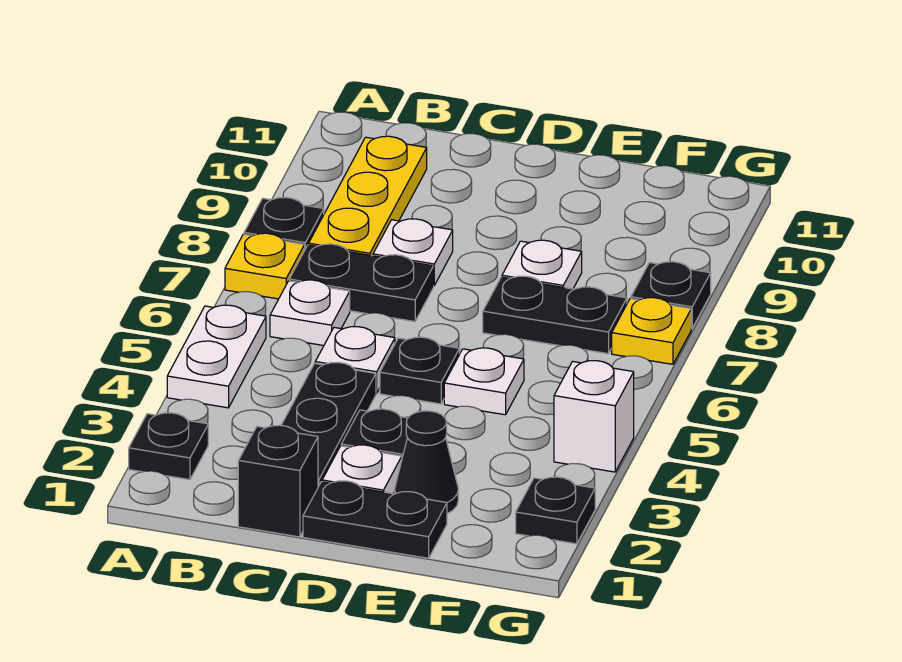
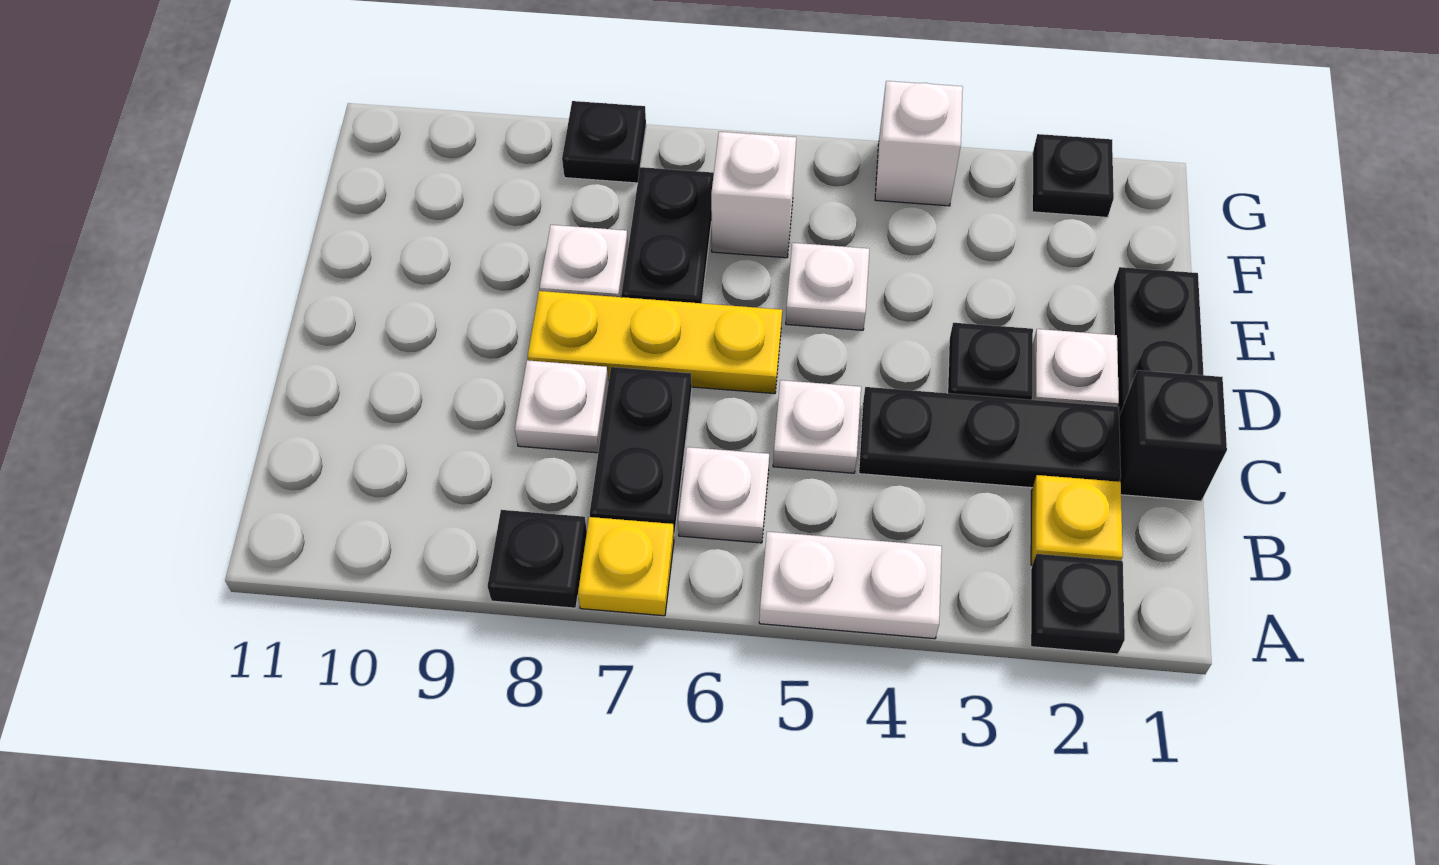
yellow 1x3 plate [309,136,427,256] -> yellow 1x3 plate moved to [527,291,782,394]
black 1x1 plate [380,337,460,404] -> none
black 1x1 cone [394,411,458,514] -> none
none -> white 1x1 brick [711,132,796,258]
yellow 1x1 plate [612,298,691,364] -> yellow 1x1 plate moved to [1031,475,1123,565]

